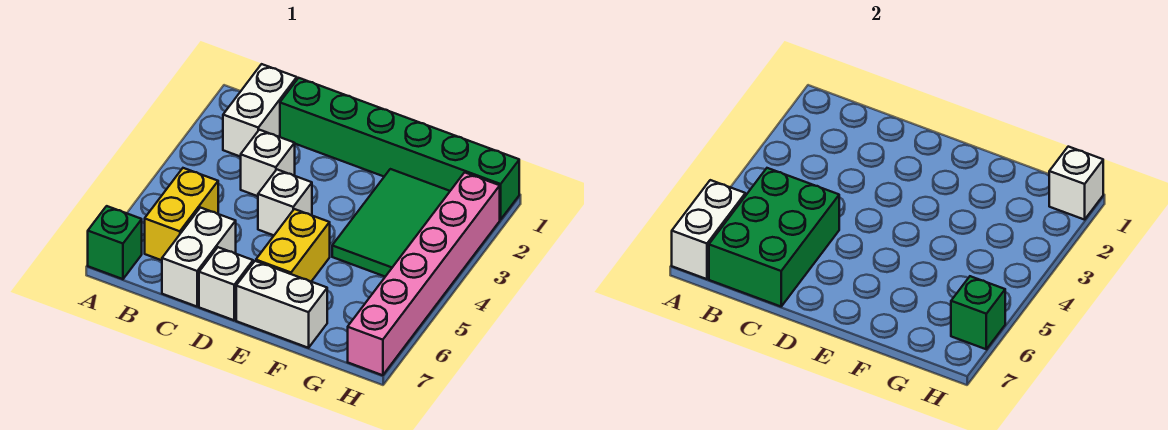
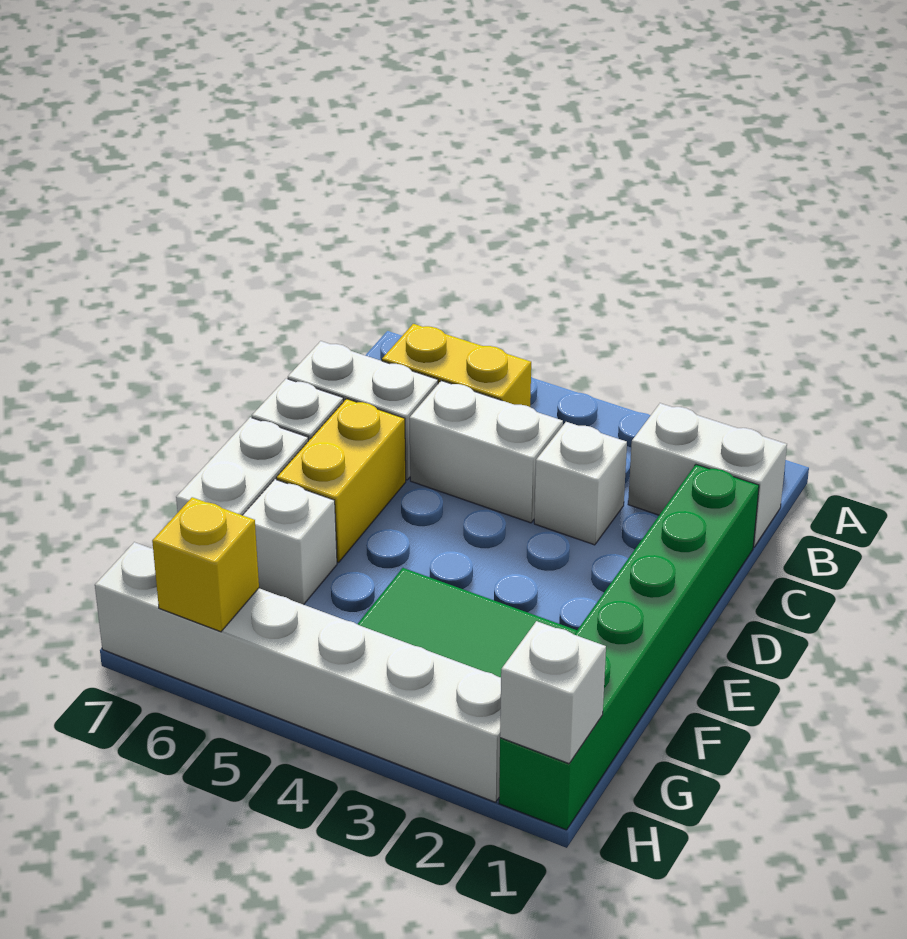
white 1x2 brick [672,180,745,279] -> white 1x2 brick moved to [409,381,563,523]
green 1x1 brick [88,206,142,279] -> none
green 2x3 brick [709,168,839,306] -> none
white 1x1 brick [258,170,312,235] -> white 1x1 brick moved to [243,479,337,605]
yellow 1x2 brick [256,209,330,281] -> yellow 1x2 brick turned to [276,399,406,562]
pink 1x6 brick [348,172,500,375] -> white 1x6 brick [95,542,501,802]
green 1x1 brick [951,276,1005,349] -> yellow 1x1 brick [152,497,259,632]

